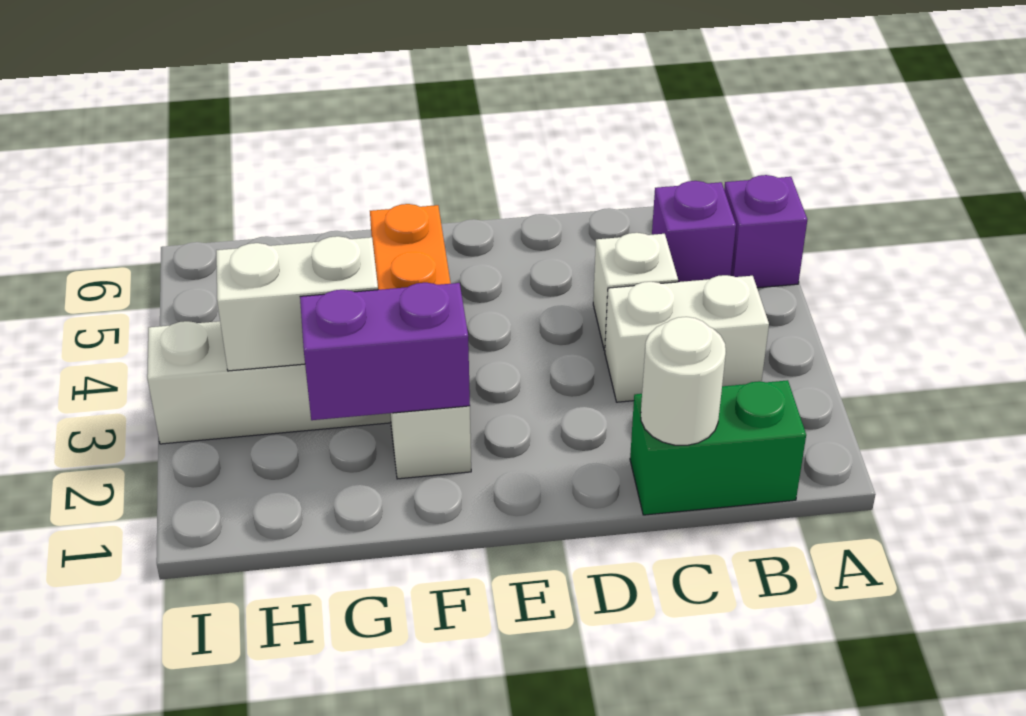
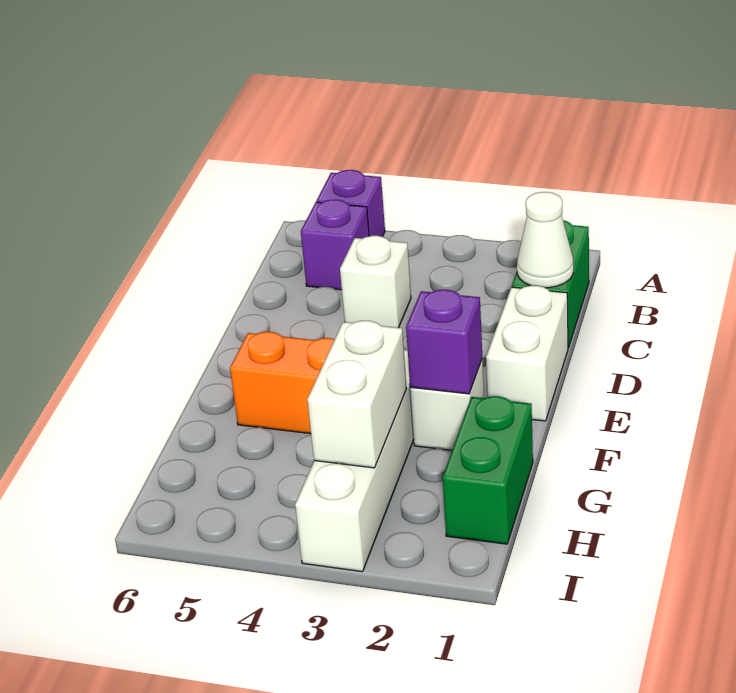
white 1x2 brick [605,275,769,402] -> white 1x2 brick moved to [486,286,568,421]
white 1x1 round brick [641,317,726,445] -> white 1x1 cone [517,192,573,288]
purple 1x2 brick [300,283,470,420] -> purple 1x1 brick [406,290,482,394]
none -> green 1x2 brick [443,396,533,544]

